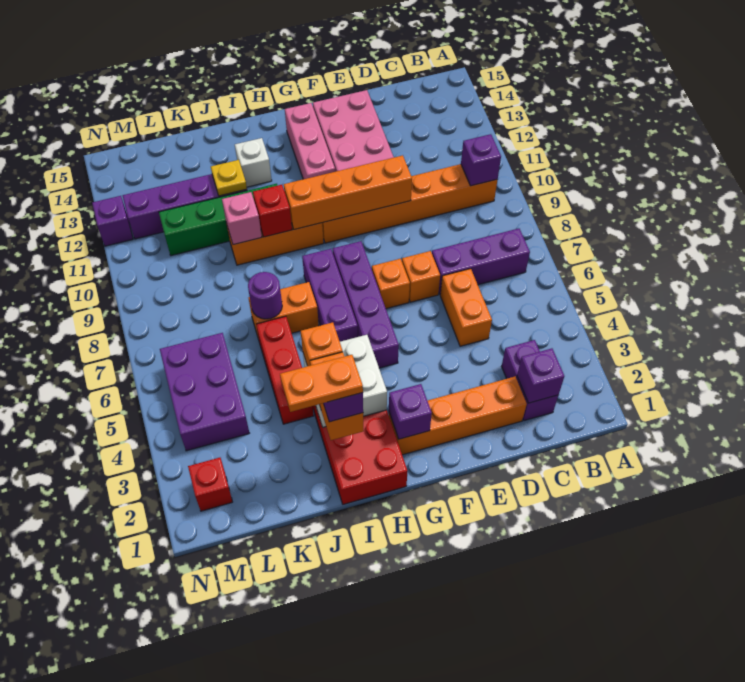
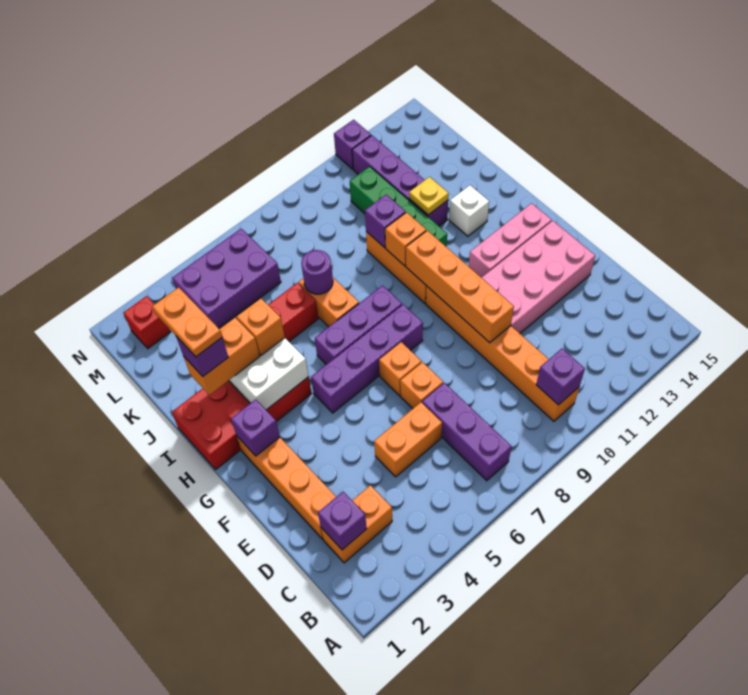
purple 1x2 brick [502,340,558,421] -> orange 1x2 brick [321,485,392,563]
red 1x1 brick [253,185,292,237] -> orange 1x1 brick [385,212,426,266]
pink 1x1 brick [222,192,262,245] -> purple 1x1 brick [365,195,406,248]

